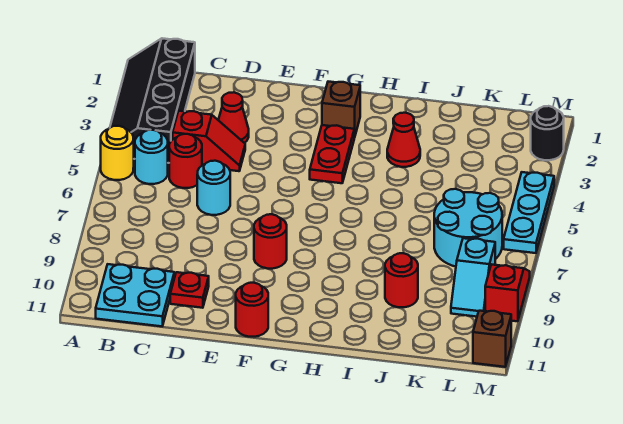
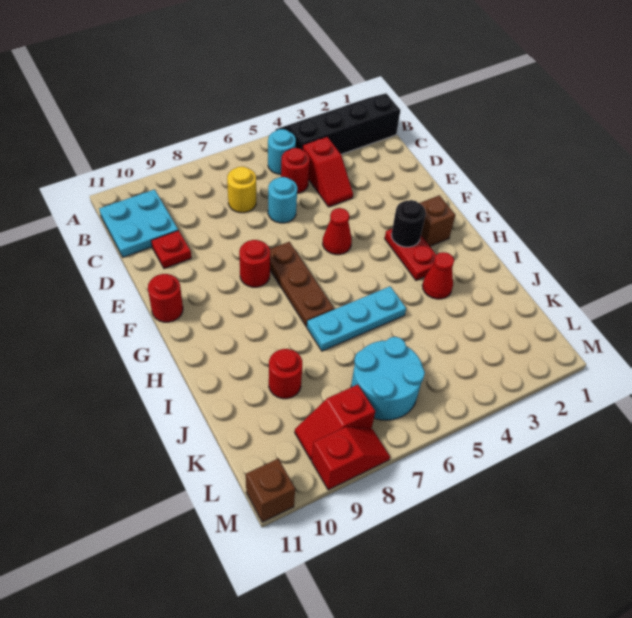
yellow 1x1 round brick [101,126,134,180] -> yellow 1x1 round brick moved to [227,167,256,213]
red 1x1 cone [218,92,249,143] -> red 1x1 cone moved to [323,208,352,255]
none -> brown 1x3 plate [270,242,334,326]
red 1x2 plate [310,125,354,183] -> red 1x2 plate turned to [385,229,436,280]
cyan 1x2 slope [451,238,495,317] -> red 1x2 slope [295,385,375,460]
black 1x1 round brick [531,106,564,160] -> black 1x1 round brick moved to [391,200,426,247]
cyan 1x3 plate [504,172,554,253] -> cyan 1x3 plate moved to [307,286,406,351]

